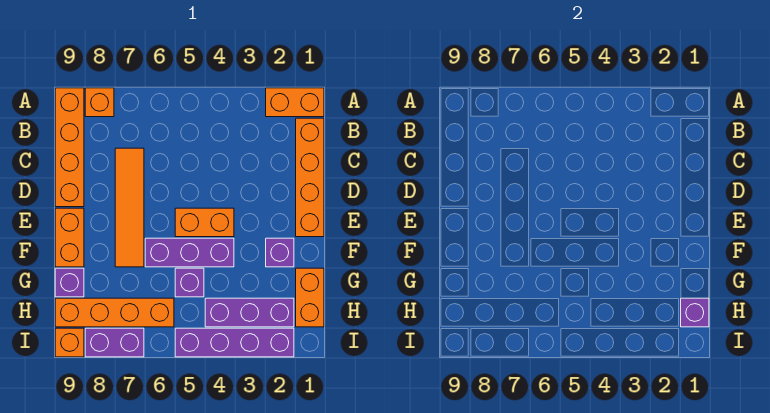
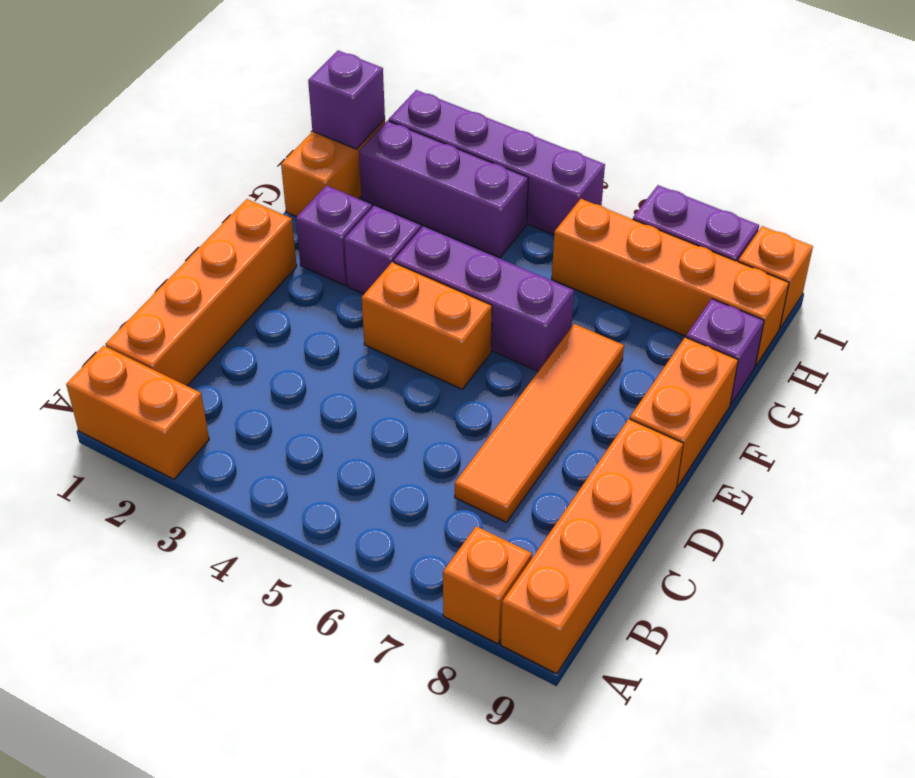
purple 1x1 brick [175,268,204,297] -> purple 1x1 brick moved to [344,206,421,294]

